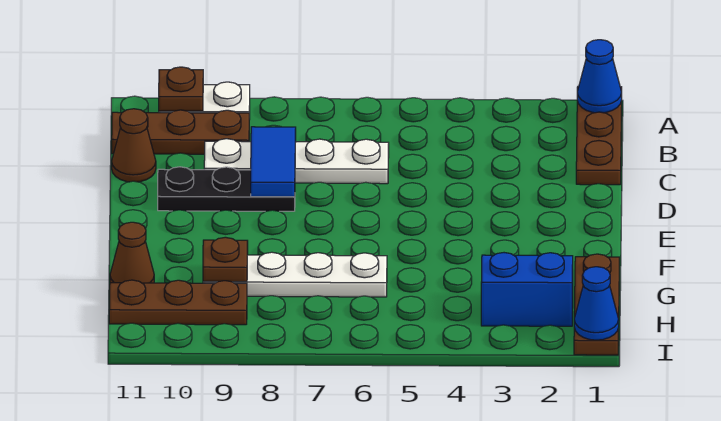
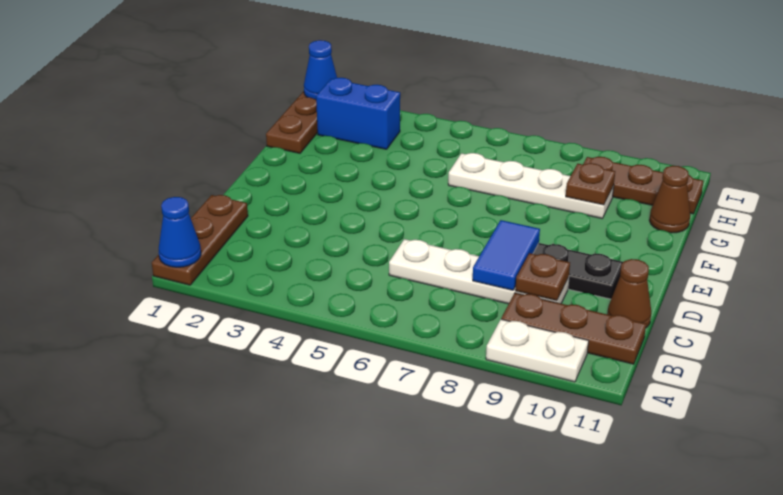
brown 1x1 plate [159,67,203,111] -> brown 1x1 plate moved to [515,253,570,301]

